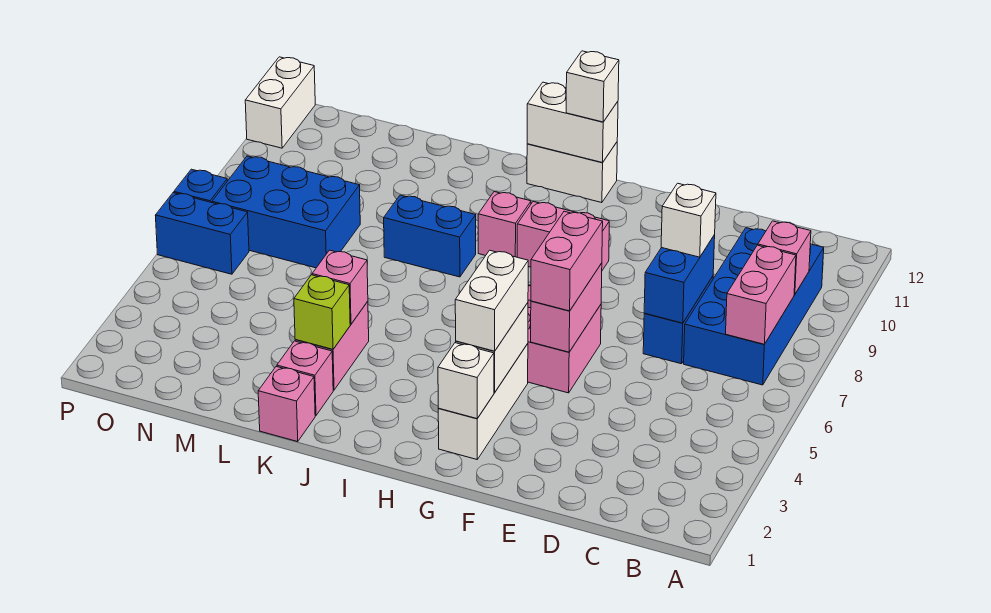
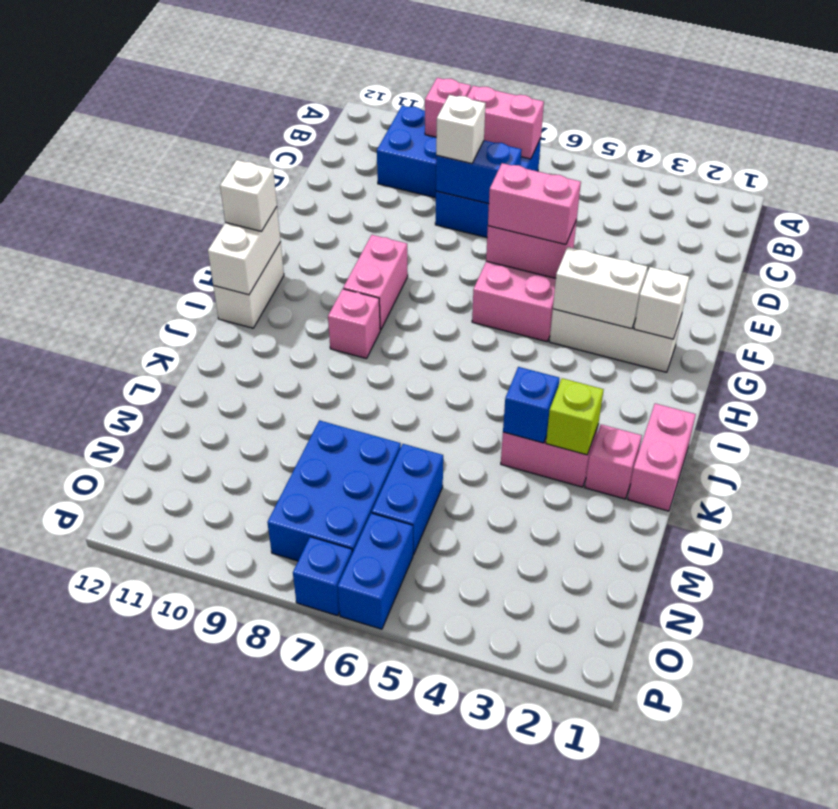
white 1x2 brick [455,250,528,351] -> none
blue 1x2 brick [384,195,476,277] -> blue 1x2 brick moved to [372,444,443,555]
pink 1x1 brick [258,367,315,442] -> pink 1x2 brick [628,403,696,511]
pink 1x1 brick [312,250,368,324] -> blue 1x1 brick [503,367,559,443]
white 1x2 brick [245,57,315,148] -> none

